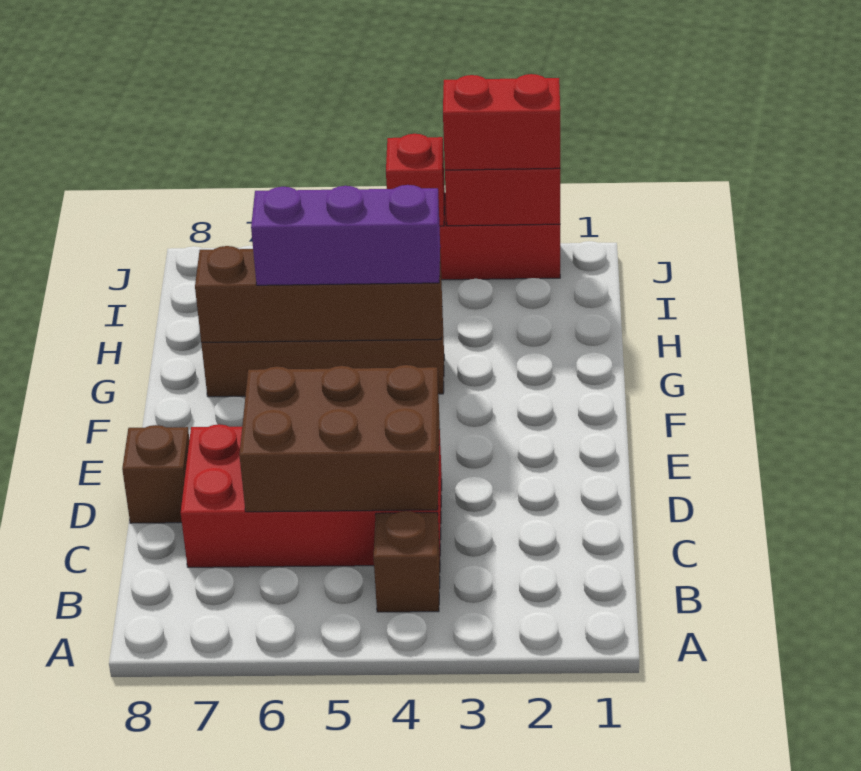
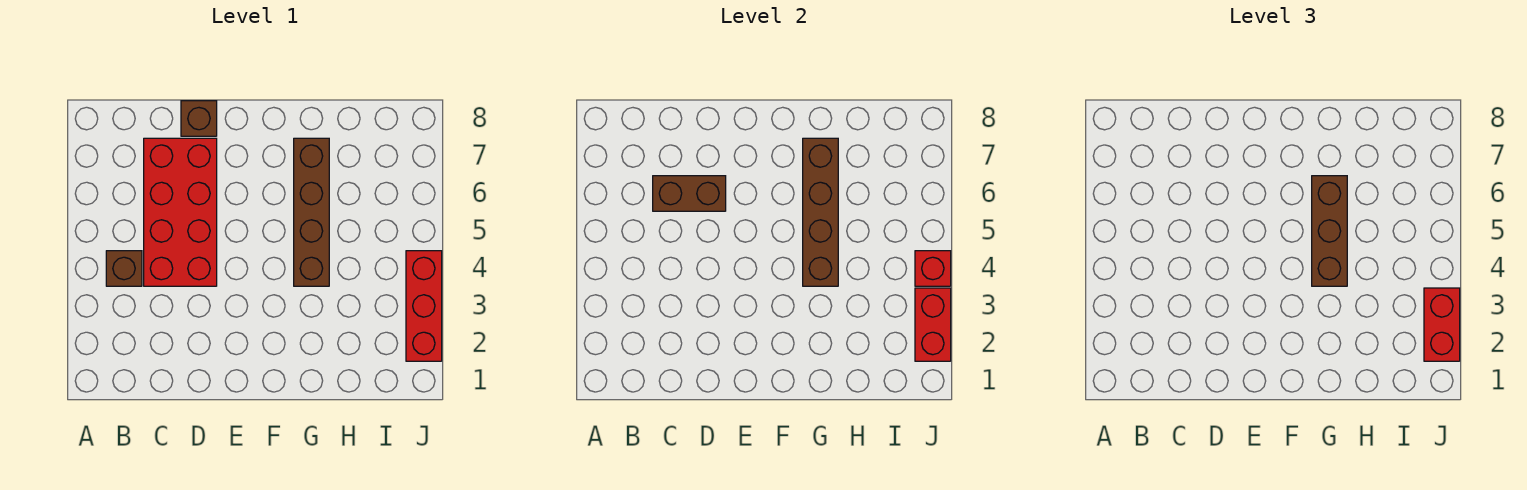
brown 2x3 brick [240,365,440,512] -> brown 1x2 brick [653,176,726,211]
purple 1x3 brick [251,185,440,285] -> brown 1x3 brick [1312,176,1347,286]

